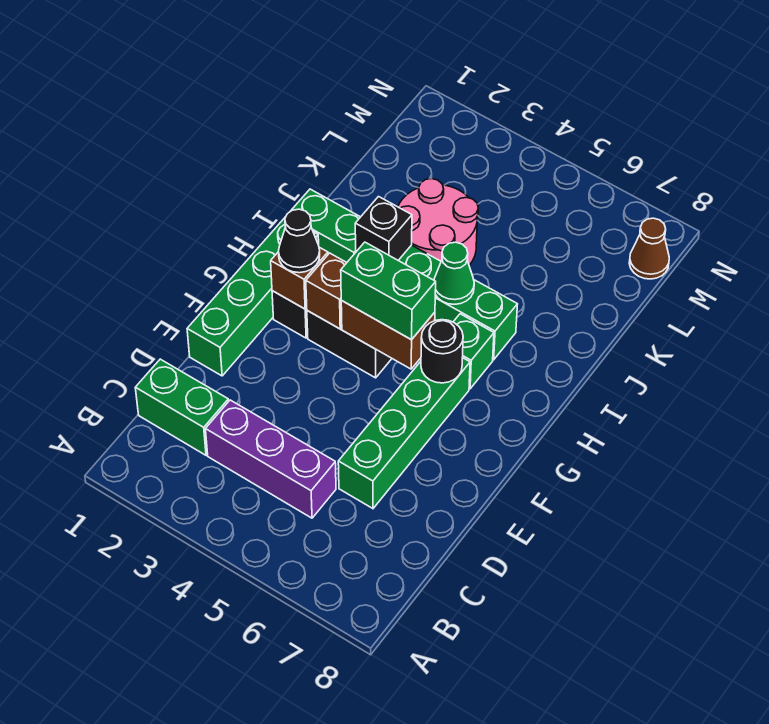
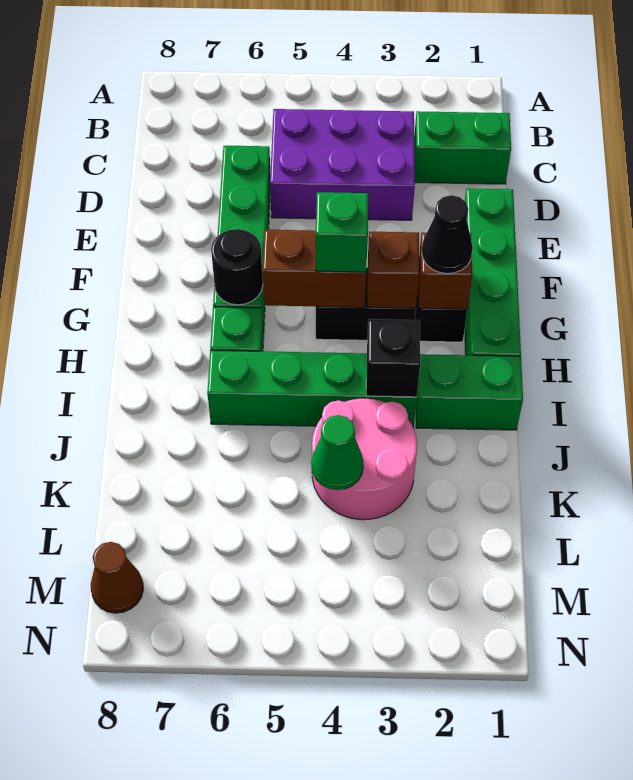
purple 1x3 brick [206,400,336,518] -> purple 2x3 brick [270,109,415,220]
green 1x2 brick [341,242,436,340] -> green 1x1 brick [316,192,368,272]
green 1x1 cone [434,242,474,304] -> green 1x1 cone moved to [311,415,363,490]

